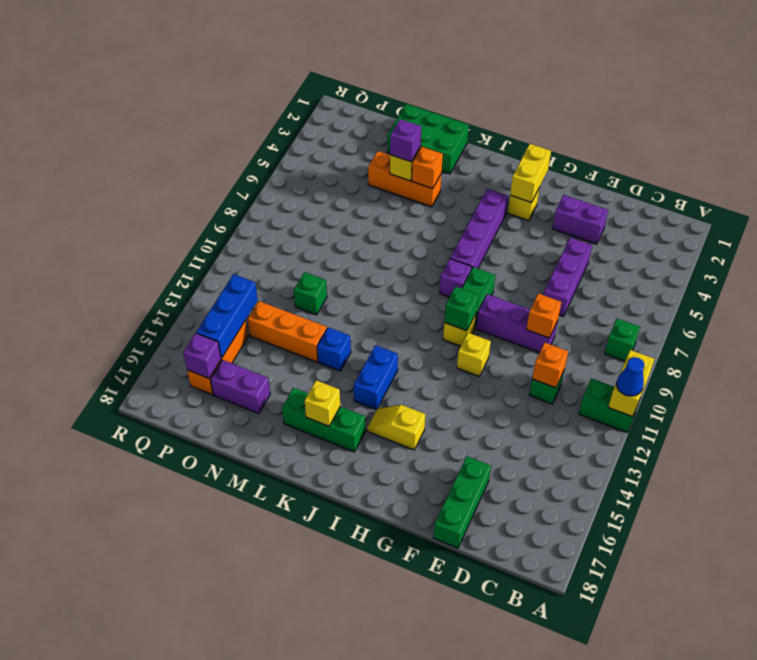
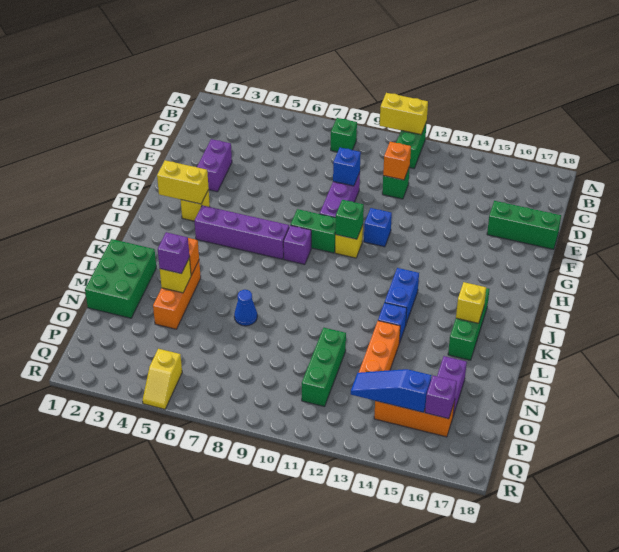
blue 1x1 cone [617,357,644,396] -> blue 1x1 cone moved to [234,290,257,326]
purple 1x3 brick [544,237,592,317] -> none
orange 1x1 brick [526,293,561,338] -> blue 1x1 brick [333,148,361,186]
yellow 1x1 brick [457,333,491,376] -> blue 1x1 brick [364,208,392,247]
yellow 1x2 slope [367,405,425,450] -> yellow 1x2 slope moved to [143,349,182,409]
blue 1x2 brick [354,345,398,410] -> blue 1x2 brick turned to [385,268,419,324]
green 1x1 brick [294,272,327,315] -> green 1x3 brick [302,328,346,407]
blue 1x3 brick [196,274,258,358] -> blue 1x3 slope [351,369,432,412]

